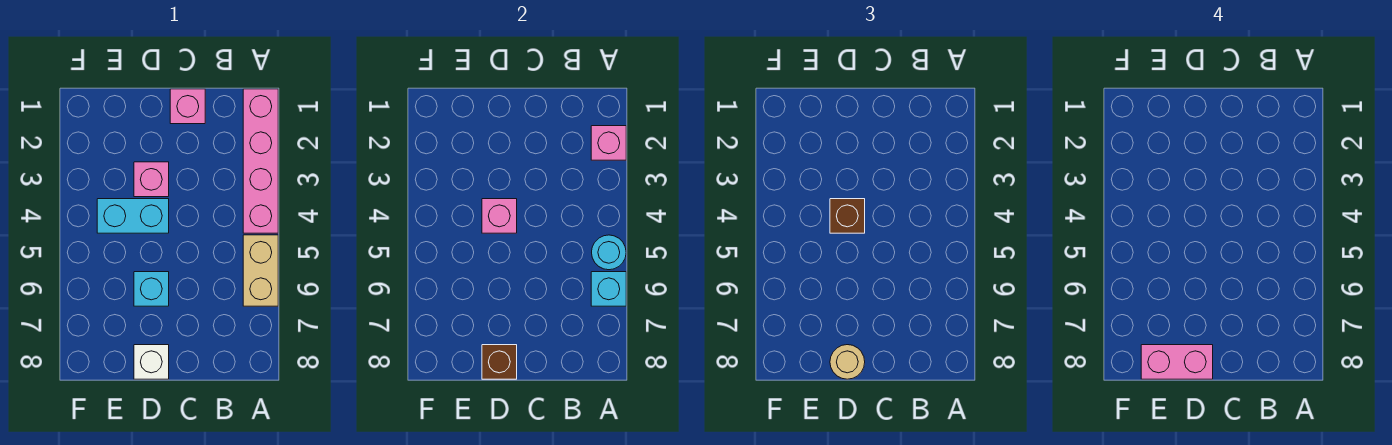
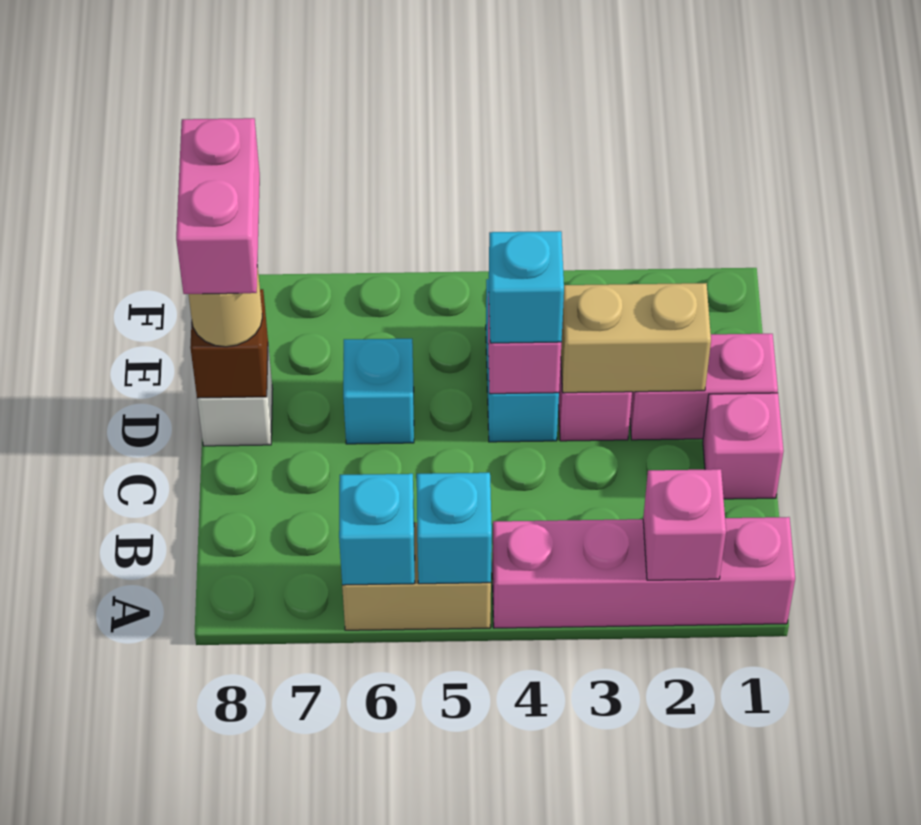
cyan 1x1 round brick [592,235,626,270] -> cyan 1x1 brick [417,473,492,584]
none -> pink 1x2 brick [630,334,778,440]
none -> tan 1x2 brick [561,283,711,393]
brown 1x1 brick [830,199,865,233] -> cyan 1x1 brick [489,231,564,343]

